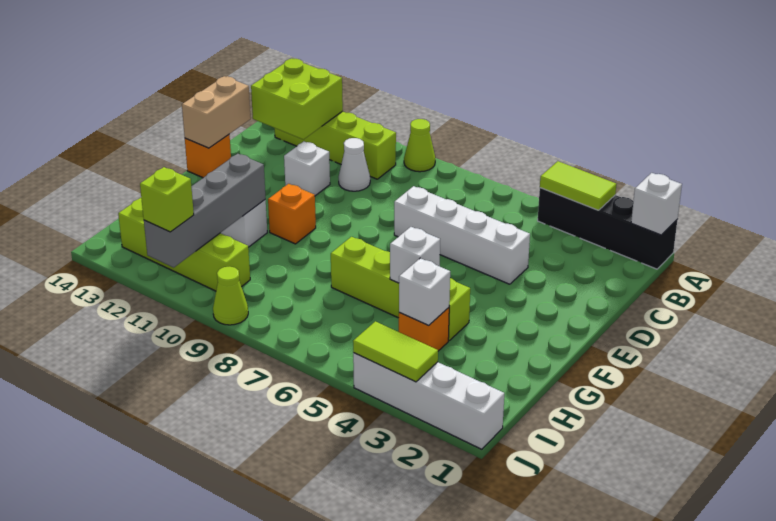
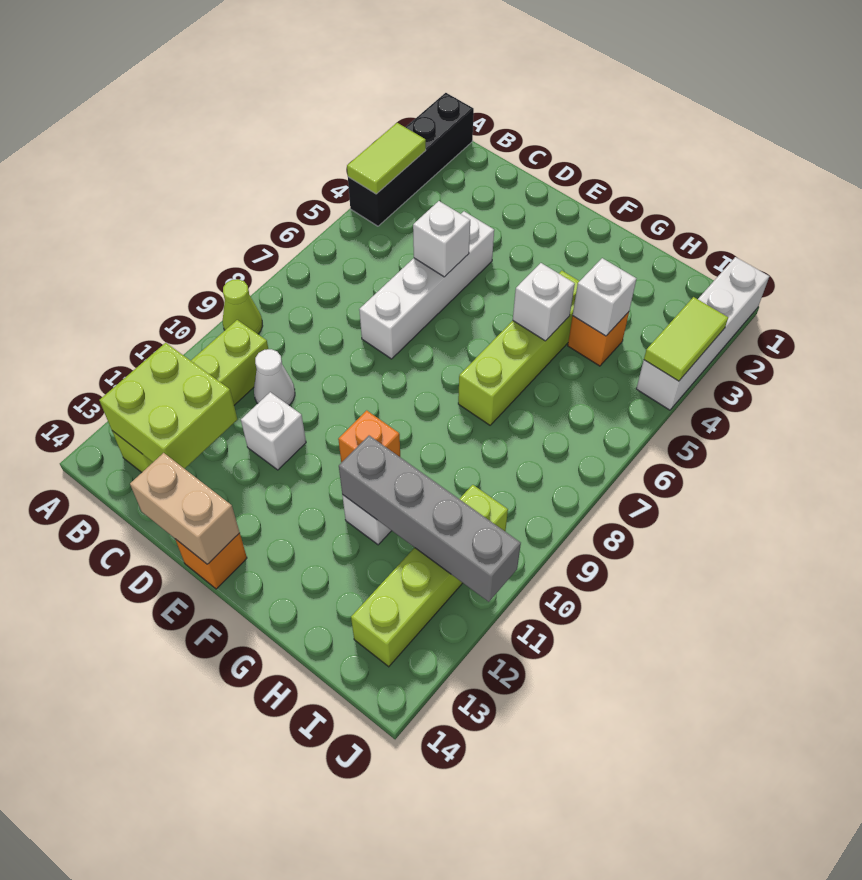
white 1x1 brick [631,173,682,235] -> white 1x1 brick moved to [413,201,470,277]
lime 1x1 cone [213,267,248,325] -> none
lime 1x1 brick [140,167,194,232] -> none

